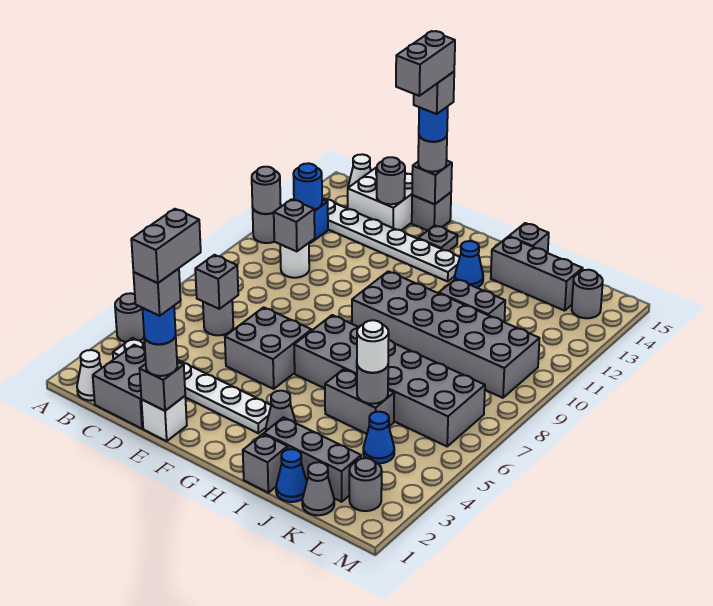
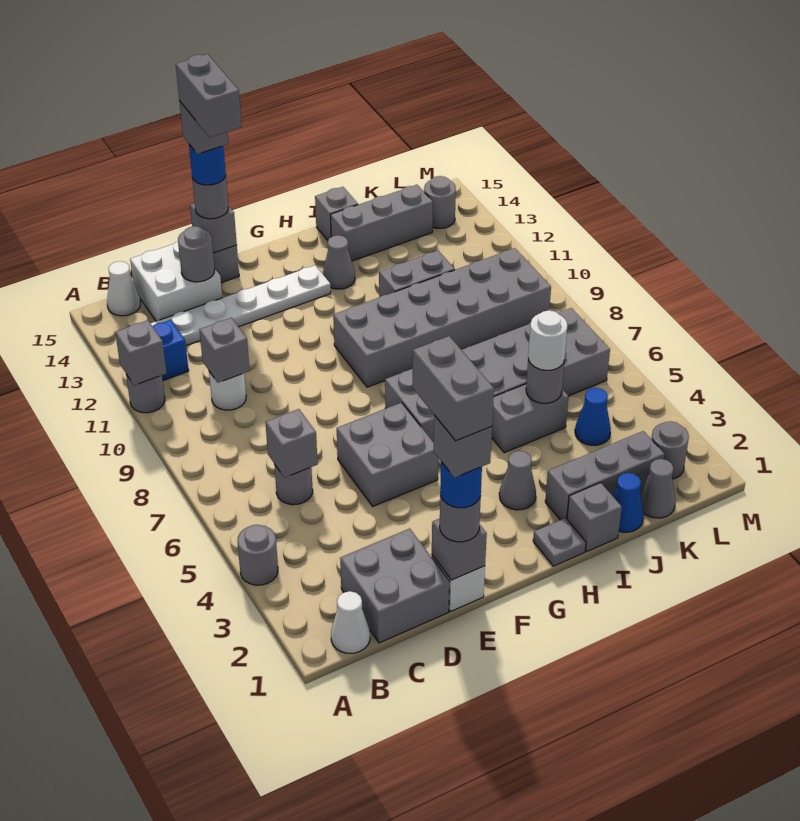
grey 1x1 round brick [252,167,281,214] -> grey 1x1 brick [115,320,166,385]
white 1x6 plate [113,338,271,433] -> none
blue 1x1 round brick [293,163,322,210] -> none
grey 1x1 plate [418,225,458,251] -> grey 1x1 plate moved to [533,518,586,566]
blue 1x1 cone [455,241,483,288] -> grey 1x1 cone [323,235,355,289]

